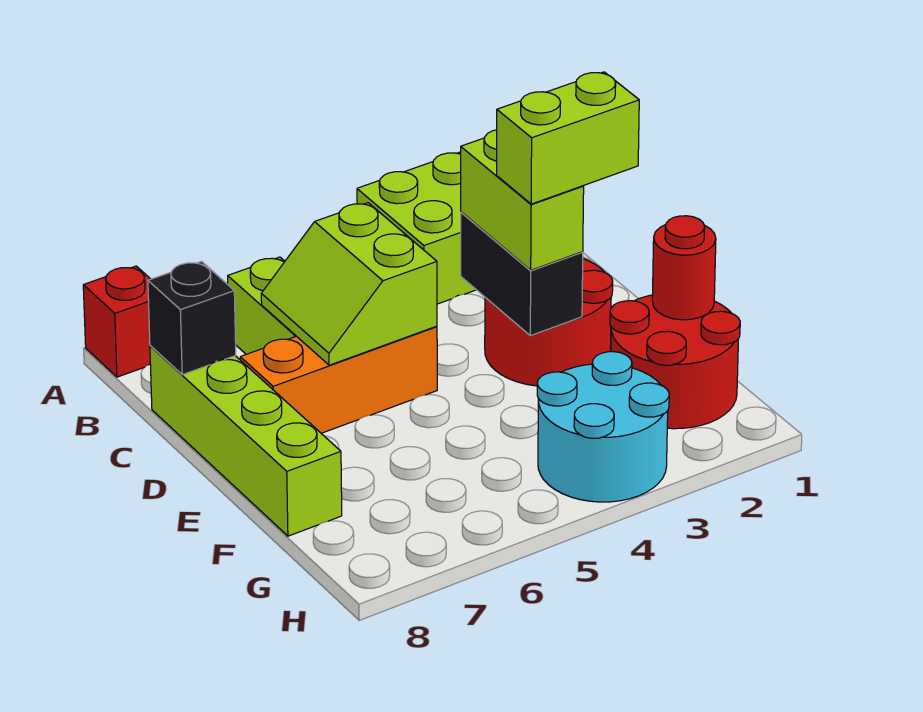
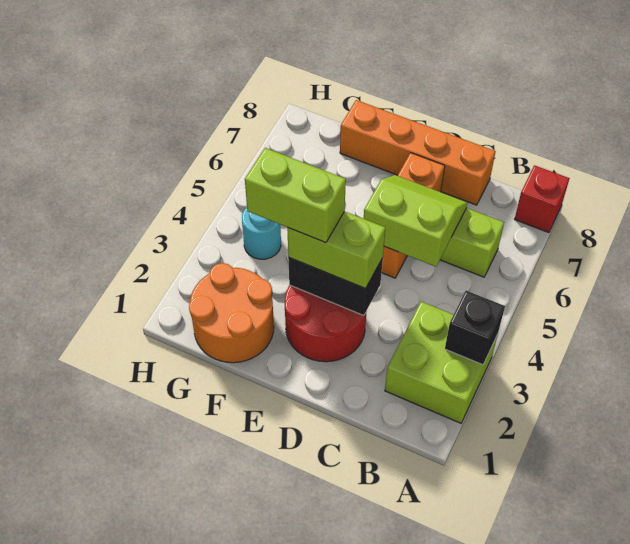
lime 1x4 brick [150,346,342,536] -> orange 1x4 brick [340,100,496,205]
black 1x1 brick [148,262,236,375] -> black 1x1 brick moved to [445,291,505,365]
lime 1x2 brick [497,72,639,204] -> lime 1x2 brick turned to [245,148,346,243]
red 2x2 round brick [610,295,740,429] -> orange 2x2 round brick [189,263,274,363]
red 1x1 round brick [652,216,716,320] -> none
cyan 2x2 round brick [537,351,669,502] -> cyan 1x1 round brick [242,207,281,259]

